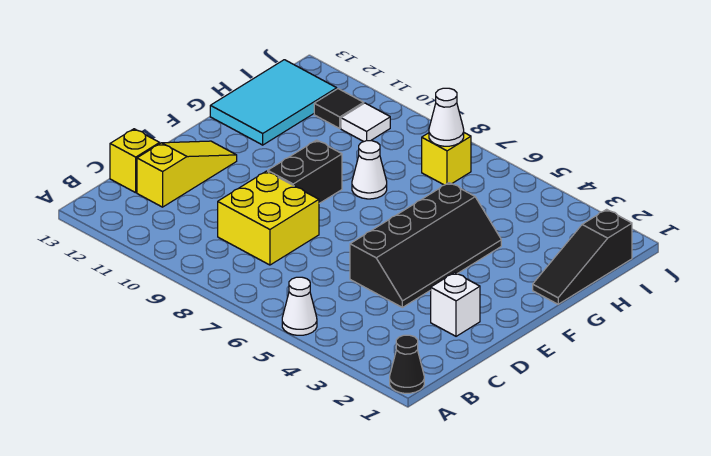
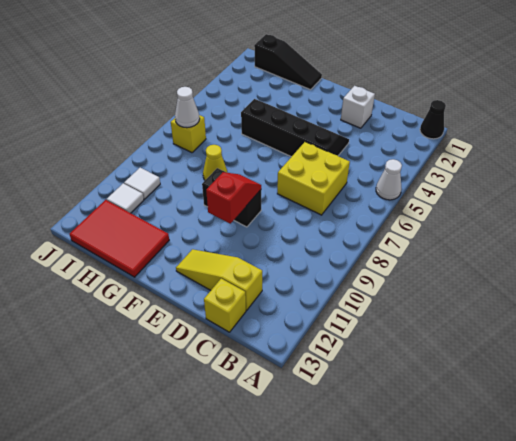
yellow 2x2 brick [218,171,319,265] -> yellow 2x2 brick moved to [277,142,350,215]
none -> red 1x2 slope [206,172,261,224]
white 1x1 cone [352,141,387,199] -> yellow 1x1 cone [203,145,227,180]
cyan 2x3 tile [210,60,337,145] -> red 2x3 tile [69,200,169,277]
black 1x1 tile [314,89,364,128] -> white 1x1 tile [107,183,144,213]

